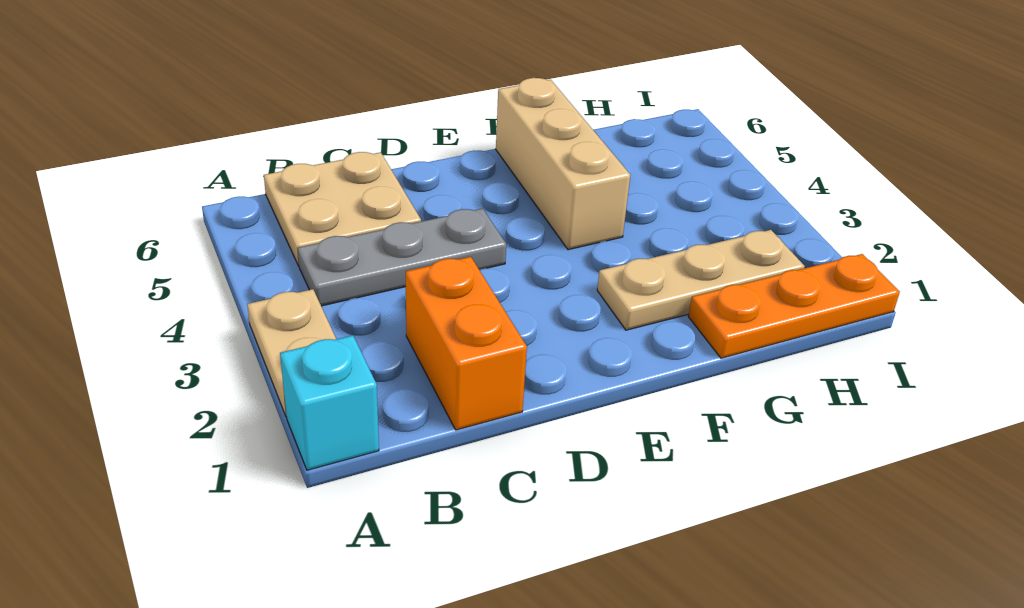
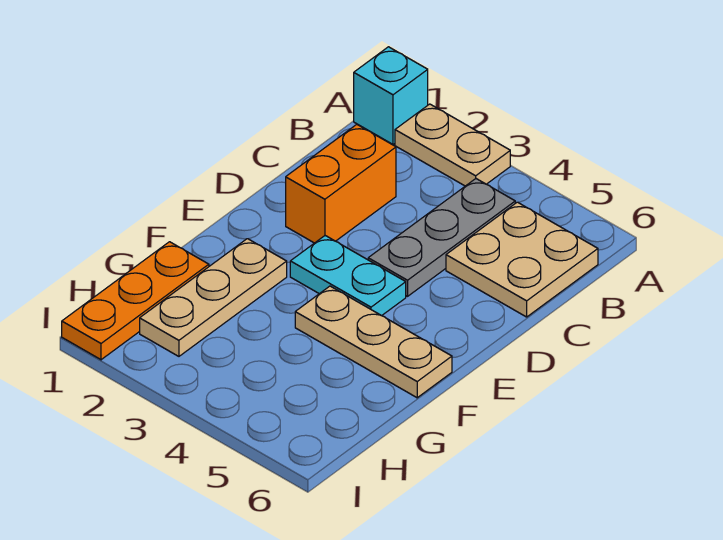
orange 1x2 brick [406,257,527,430] -> orange 1x2 brick turned to [286,124,396,243]
none -> cyan 1x2 plate [290,236,406,316]
tan 1x3 brick [496,78,630,250] -> tan 1x3 plate [295,286,452,398]

